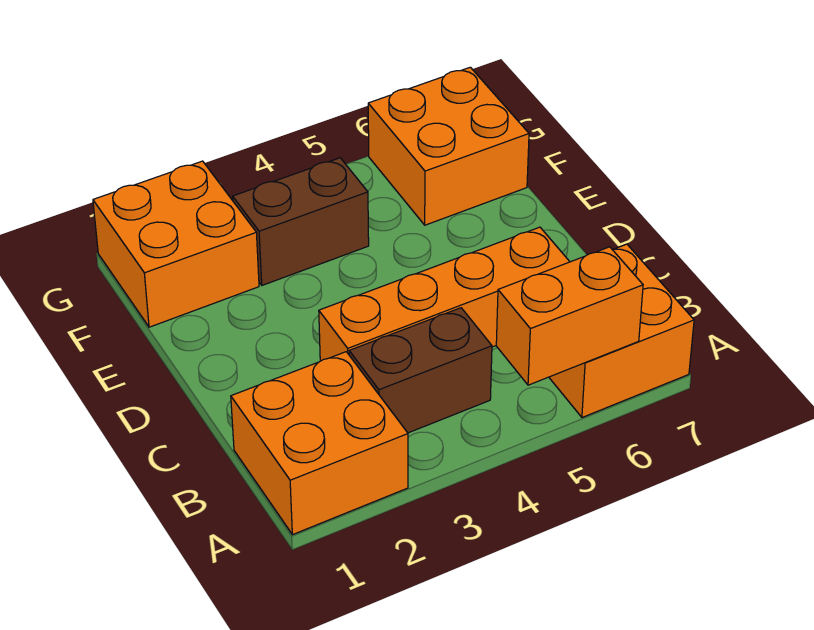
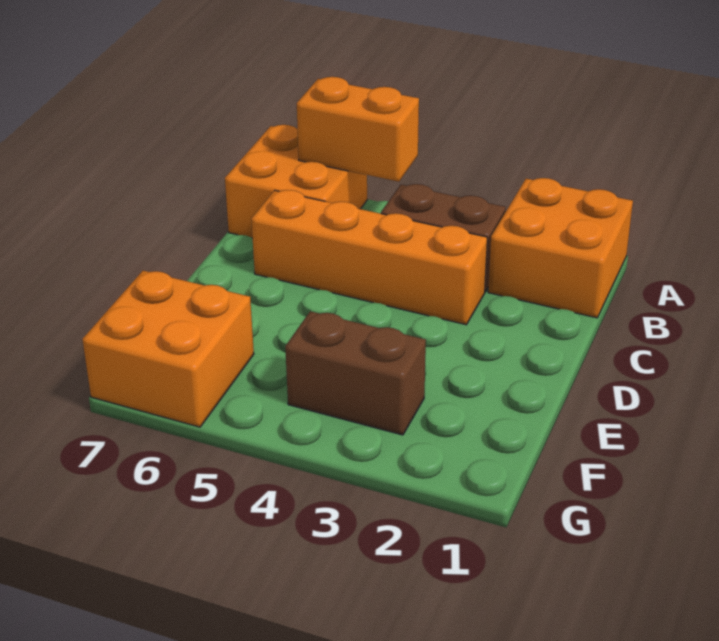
orange 2x2 brick [93,161,259,327] -> none

